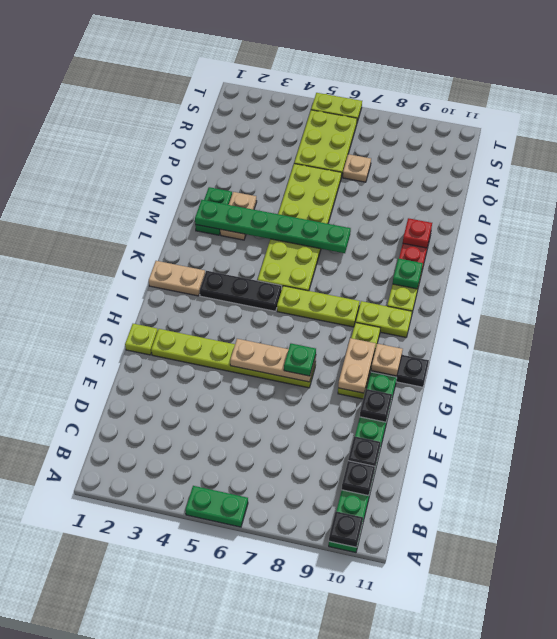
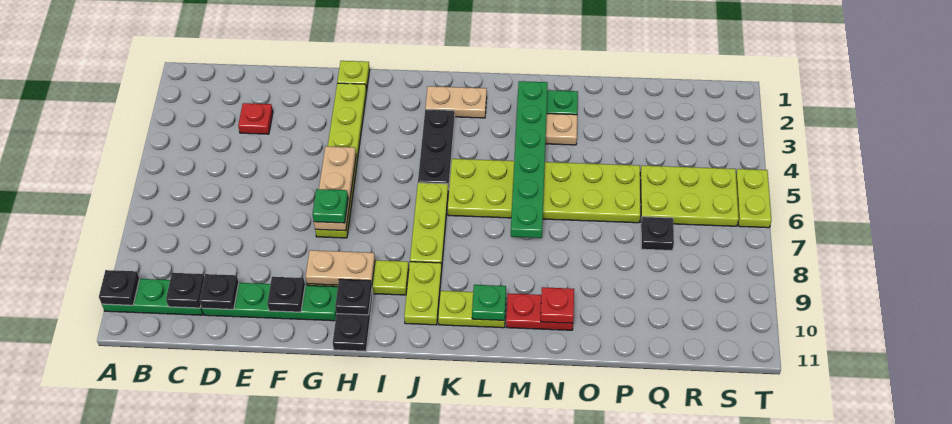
green 1x2 plate [185,486,248,527] -> none
none -> red 1x1 plate [238,103,273,134]
tan 1x1 plate [371,344,403,376] -> black 1x1 plate [335,279,372,315]
tan 1x2 plate [149,261,205,296] -> tan 1x2 plate turned to [425,86,487,118]
tan 1x1 plate [343,154,371,182] -> black 1x1 plate [641,217,674,250]

